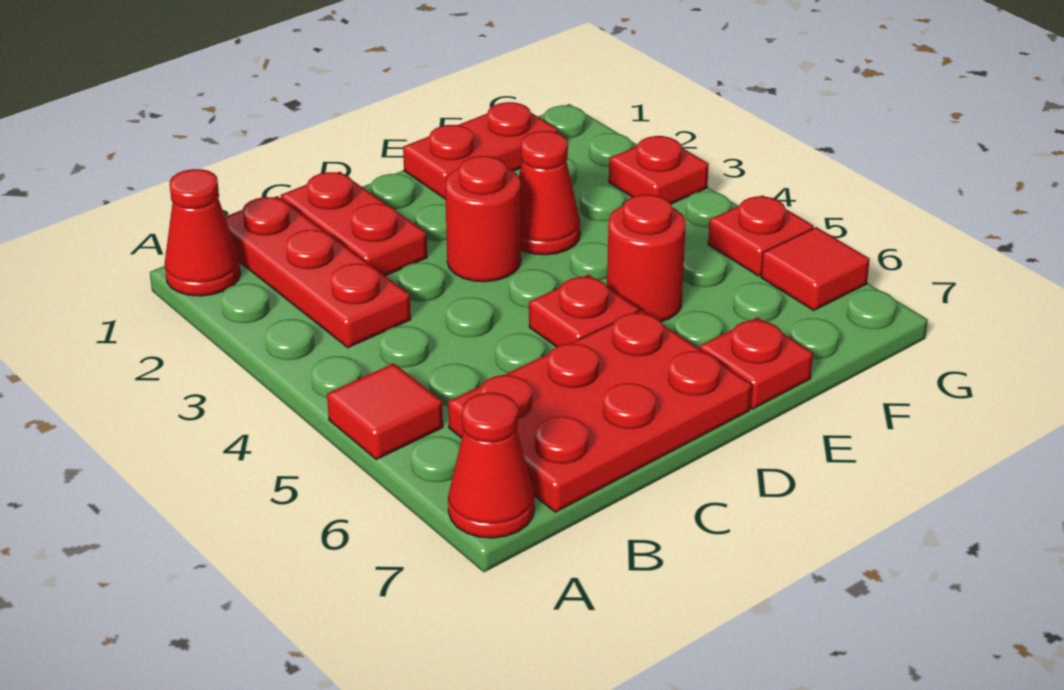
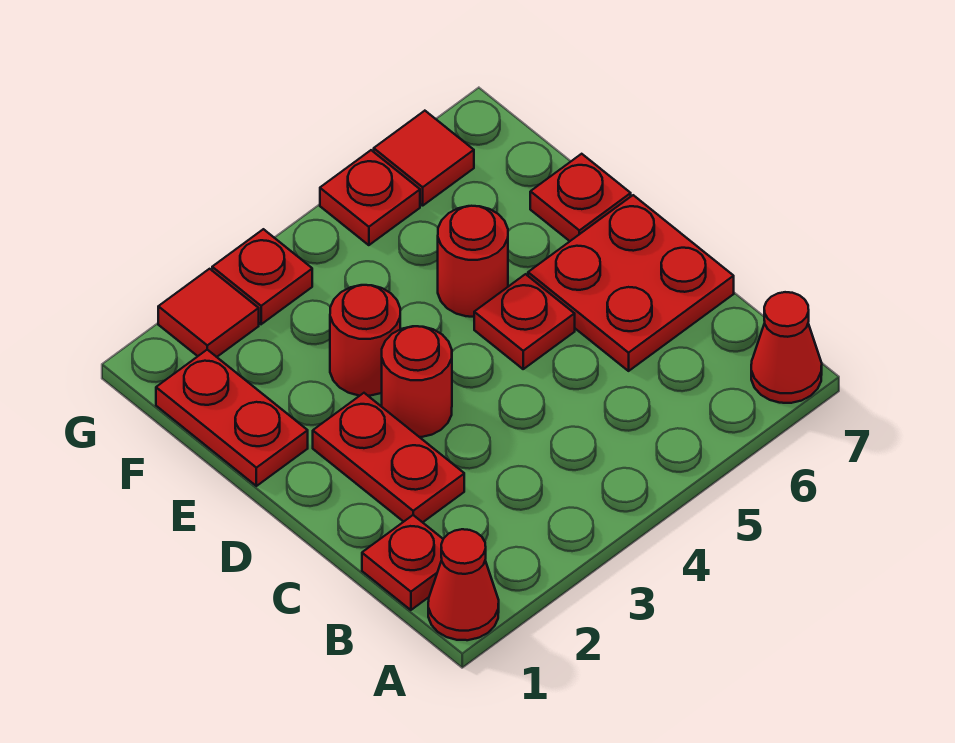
red 1x1 tile [327,363,443,460] -> red 1x1 tile moved to [158,269,259,357]
red 1x3 plate [225,196,411,348] -> red 1x1 plate [362,515,443,610]
red 2x3 plate [448,310,752,512] -> red 2x2 plate [528,195,734,371]
red 1x2 plate [281,172,427,276] -> red 1x2 plate turned to [313,393,464,522]
red 1x1 cone [519,131,580,255] -> red 1x1 round brick [330,285,400,396]

